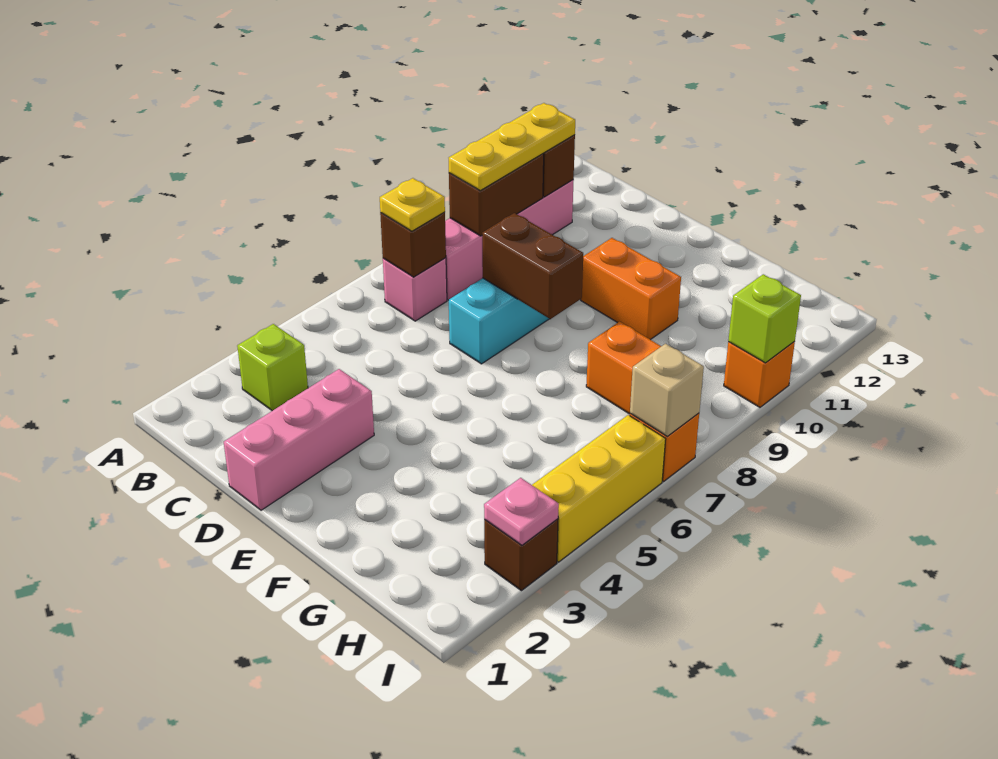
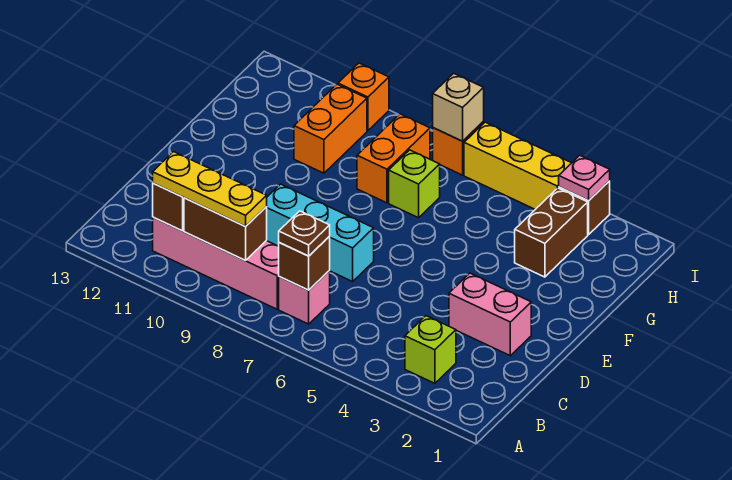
yellow 1x1 plate [380,178,445,231] -> brown 1x1 plate [279,211,330,256]
pink 1x3 brick [224,369,374,510] -> pink 1x2 brick [449,273,531,356]
brown 1x2 brick [482,213,583,319] -> brown 1x2 brick moved to [515,188,588,277]
orange 1x2 brick [581,238,681,340] -> orange 1x2 brick moved to [294,84,367,173]
lime 1x1 brick [728,274,801,363] -> lime 1x1 brick moved to [389,150,440,218]

